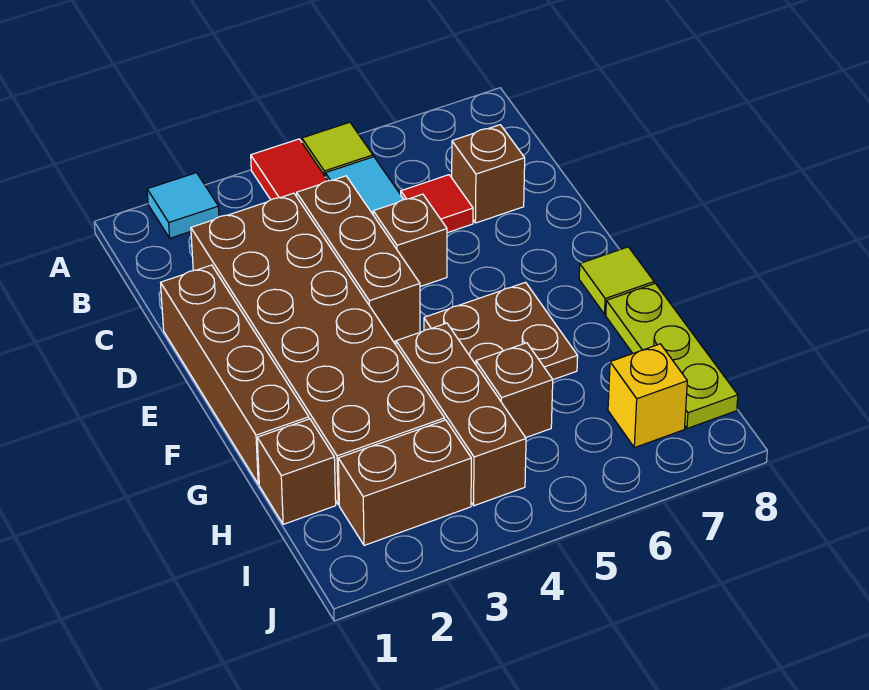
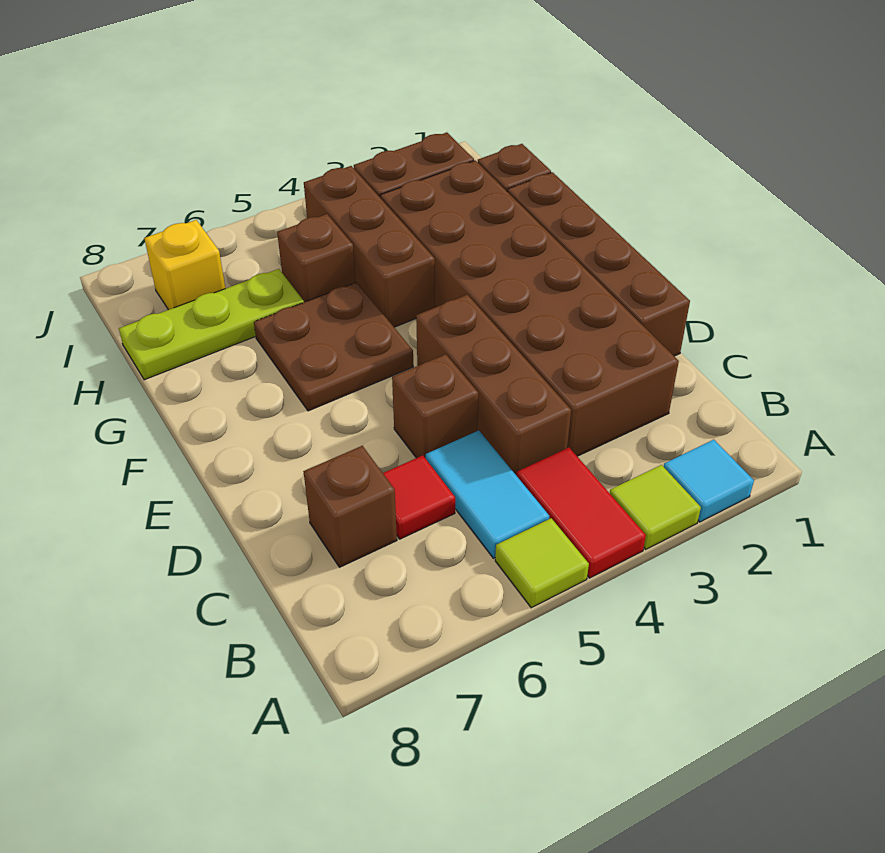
lime 1x1 tile [579,247,654,314] -> lime 1x1 tile moved to [610,465,701,549]
lime 1x3 plate [606,284,738,429] -> lime 1x3 plate turned to [119,269,304,380]

